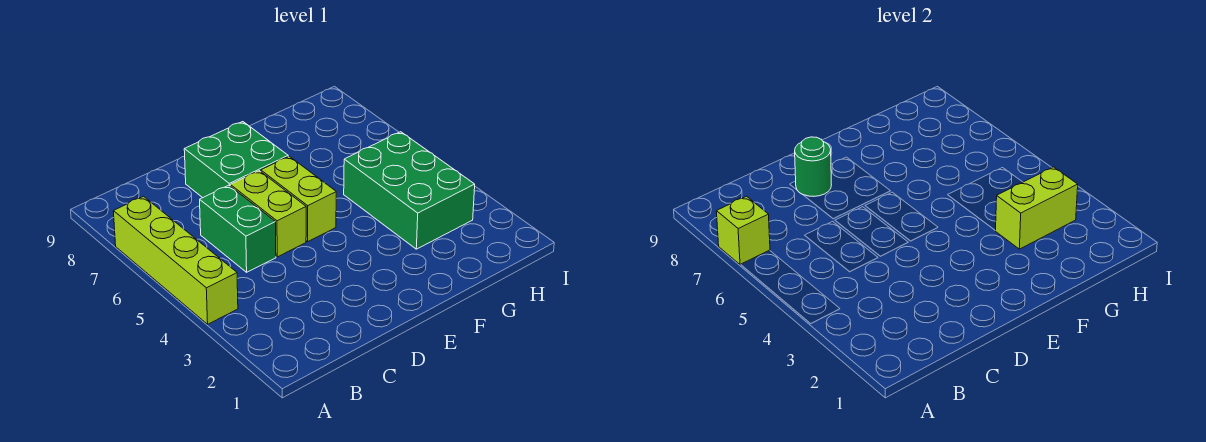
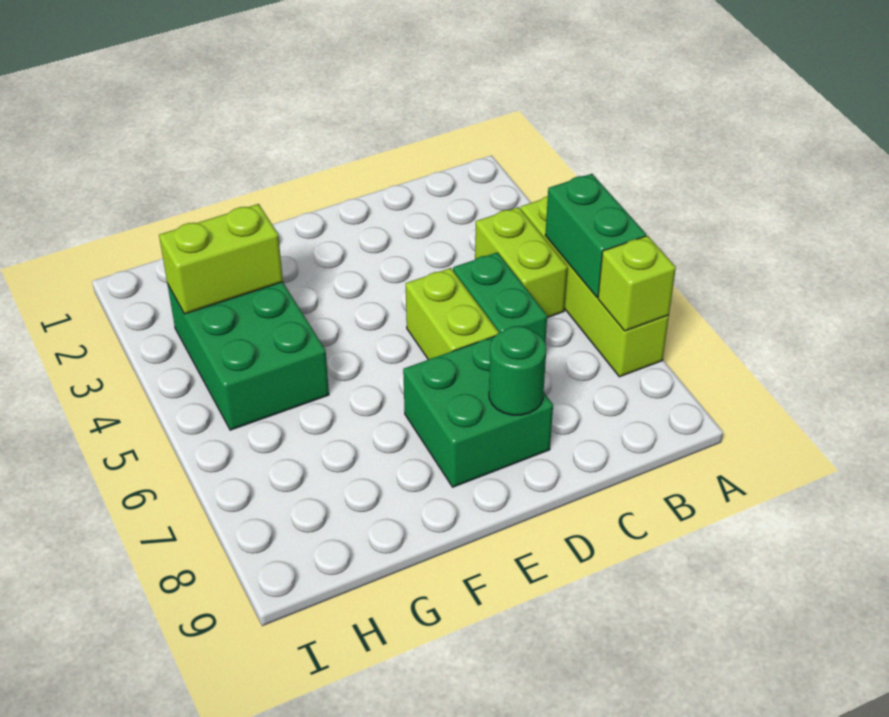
none -> green 1x2 brick [545,174,646,297]
lime 1x2 brick [261,156,336,242] -> lime 1x2 brick moved to [475,207,568,317]

